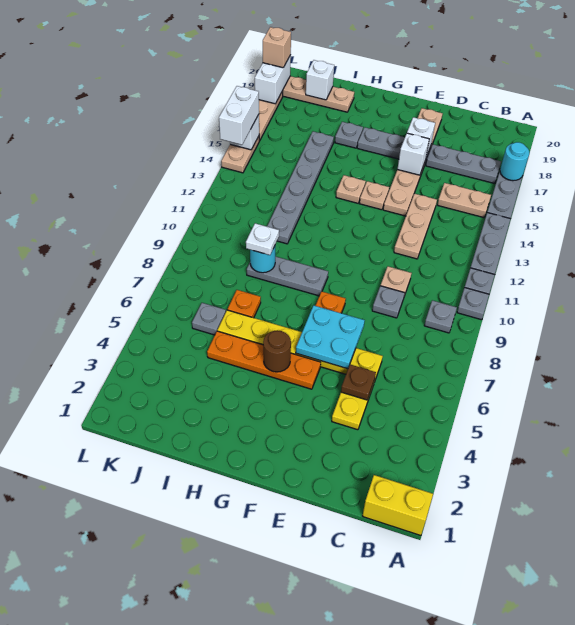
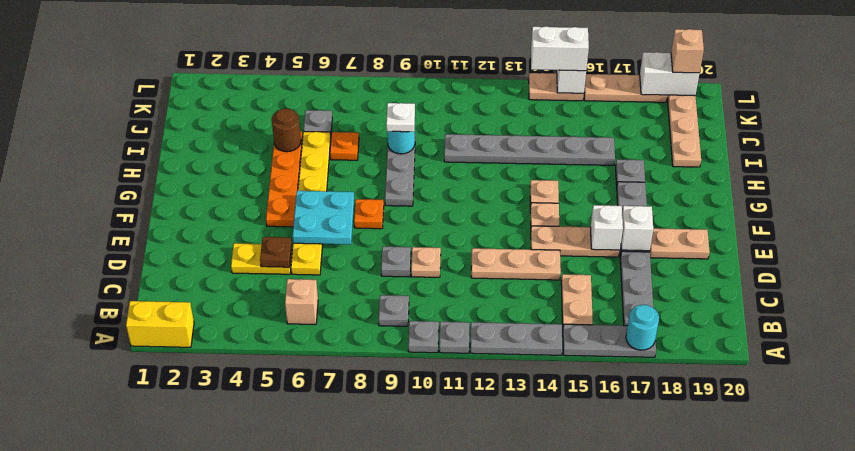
yellow 1x2 brick [363,475,433,536] -> yellow 1x2 brick turned to [126,301,194,347]
none -> tan 1x1 brick [285,279,318,324]
brown 1x1 round brick [263,330,291,372] -> brown 1x1 round brick moved to [272,108,301,152]
white 1x1 brick [306,60,334,100] -> none

